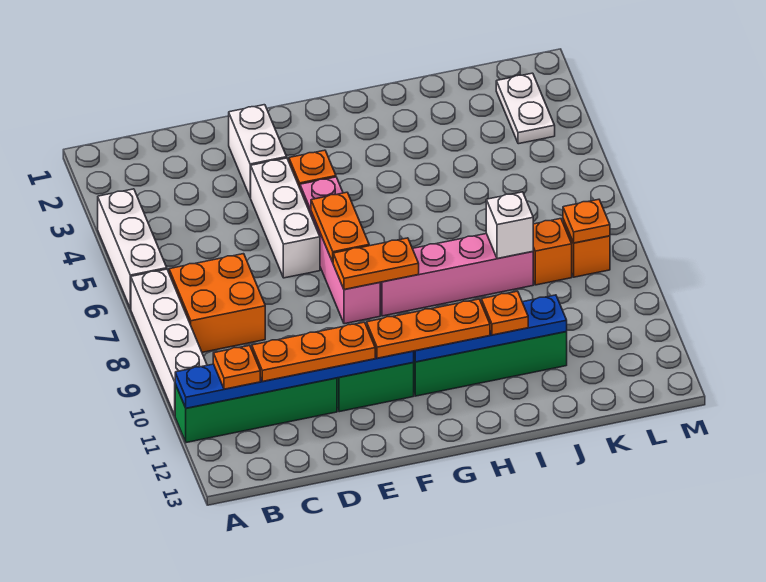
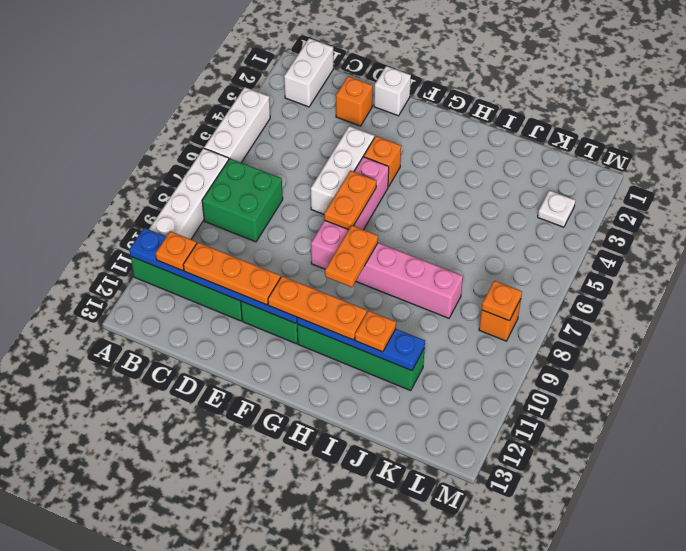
orange 2x2 brick [169,254,265,352] -> green 2x2 brick [202,159,283,242]
white 1x2 brick [229,105,287,198] -> white 1x2 brick moved to [284,38,333,107]
orange 1x2 plate [333,238,419,290] -> orange 1x2 plate turned to [325,225,378,287]
white 1x1 brick [486,192,533,259] -> white 1x1 brick moved to [374,66,411,116]
orange 1x1 brick [533,219,572,285] -> orange 1x1 brick moved to [336,76,373,126]
white 1x2 plate [496,73,555,144] -> white 1x1 plate [538,190,575,227]

